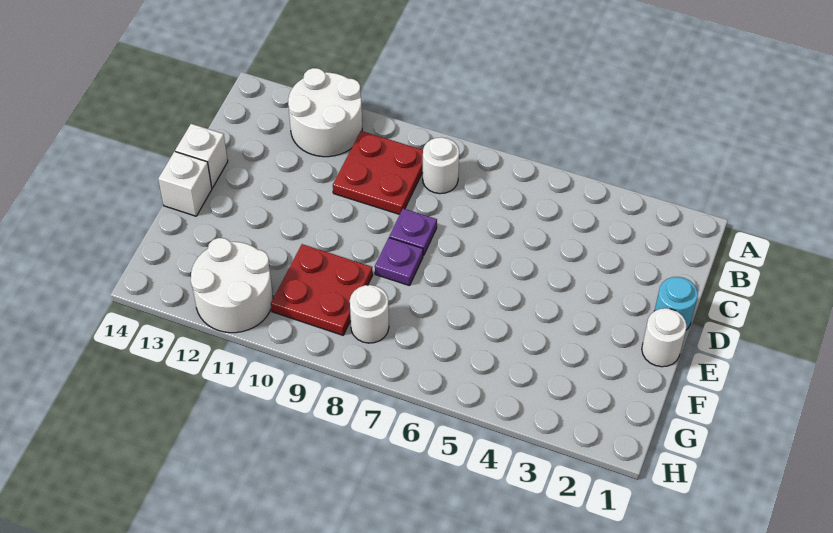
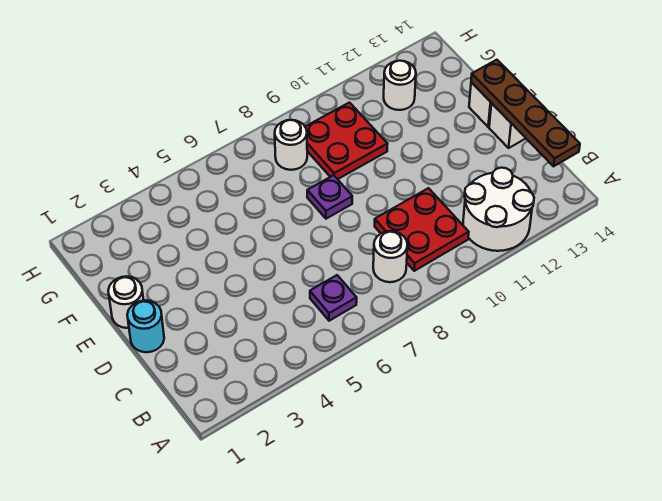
none -> brown 1x4 plate [471,60,580,166]
purple 1x1 plate [389,209,437,256] -> purple 1x1 plate moved to [310,275,357,321]
white 2x2 round brick [190,238,273,333] -> white 1x1 round brick [384,61,416,110]

